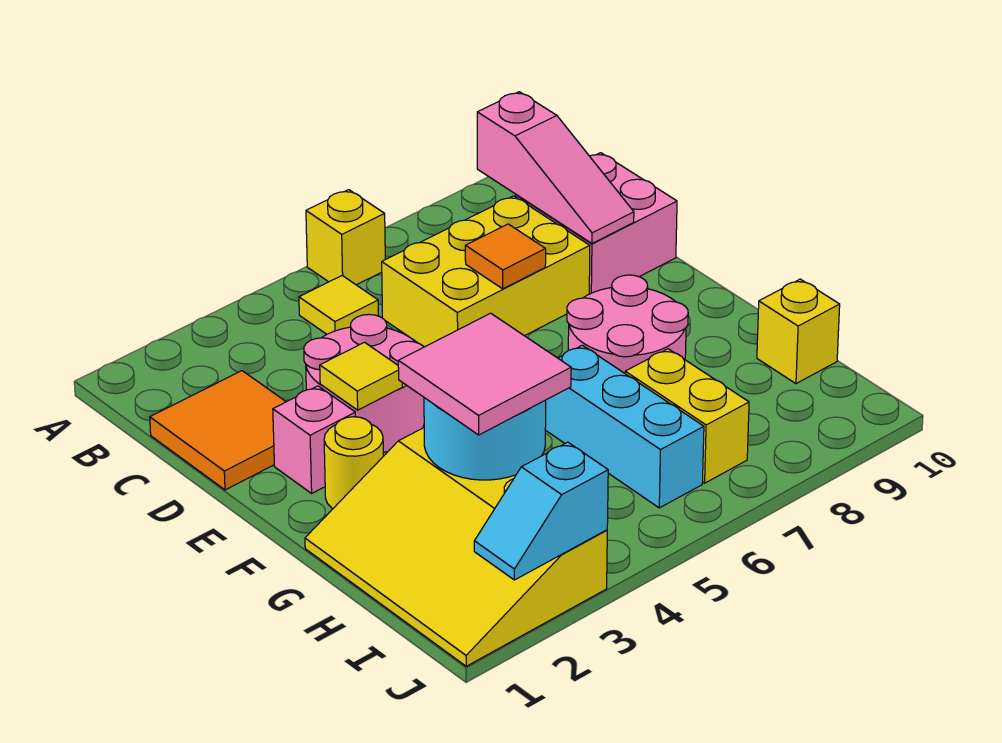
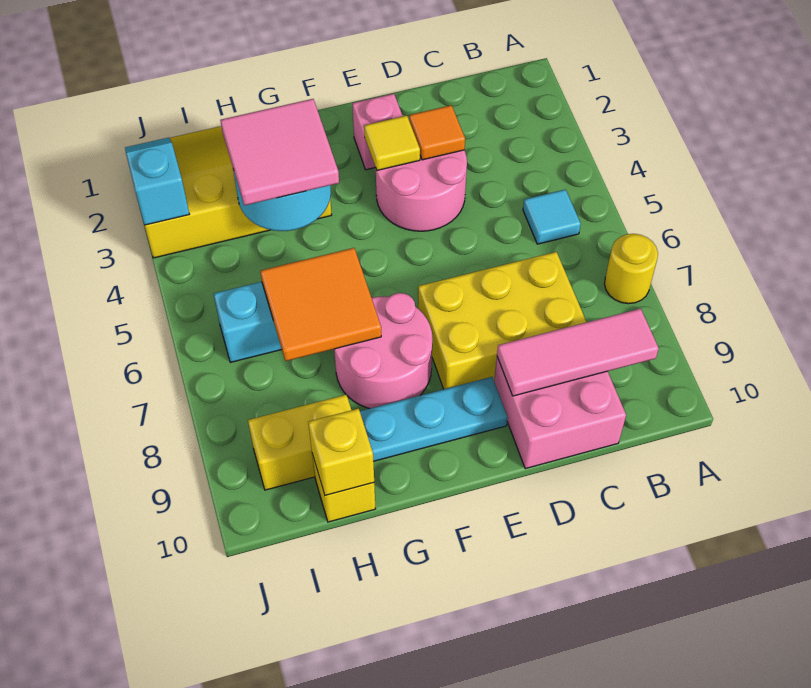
yellow 1x1 brick [306,190,385,285] -> yellow 1x1 brick moved to [308,409,374,495]
yellow 1x1 tile [299,275,378,334] -> cyan 1x1 tile [523,189,581,244]
pink 1x3 slope [477,92,634,243] -> pink 1x3 tile [497,309,659,396]
orange 2x2 tile [150,371,286,490] -> orange 2x2 tile moved to [260,248,381,361]
yellow 2x3 brick [382,196,590,347] -> yellow 2x3 brick turned to [418,252,586,389]
orange 1x1 tile [465,224,546,289] -> orange 1x1 tile moved to [409,105,465,160]
none -> cyan 1x3 plate [360,377,508,461]
yellow 1x1 round brick [324,417,383,509] -> yellow 1x1 round brick moved to [605,234,658,304]
yellow 1x2 brick [625,349,749,483] -> yellow 1x2 brick moved to [248,395,351,490]

